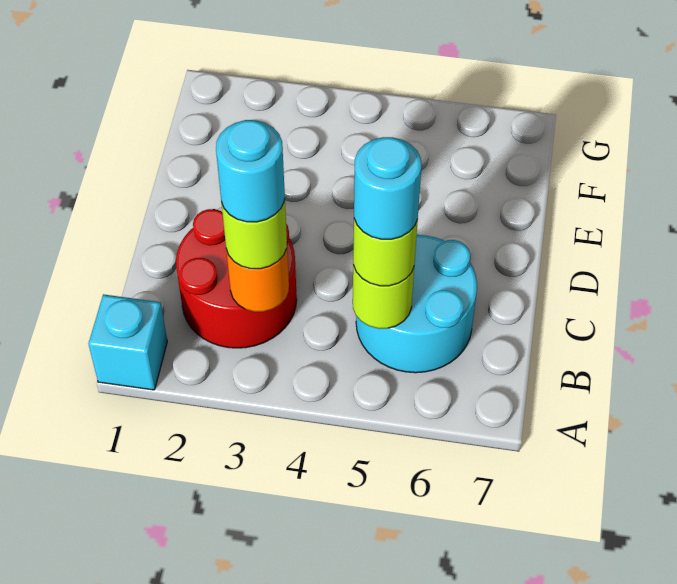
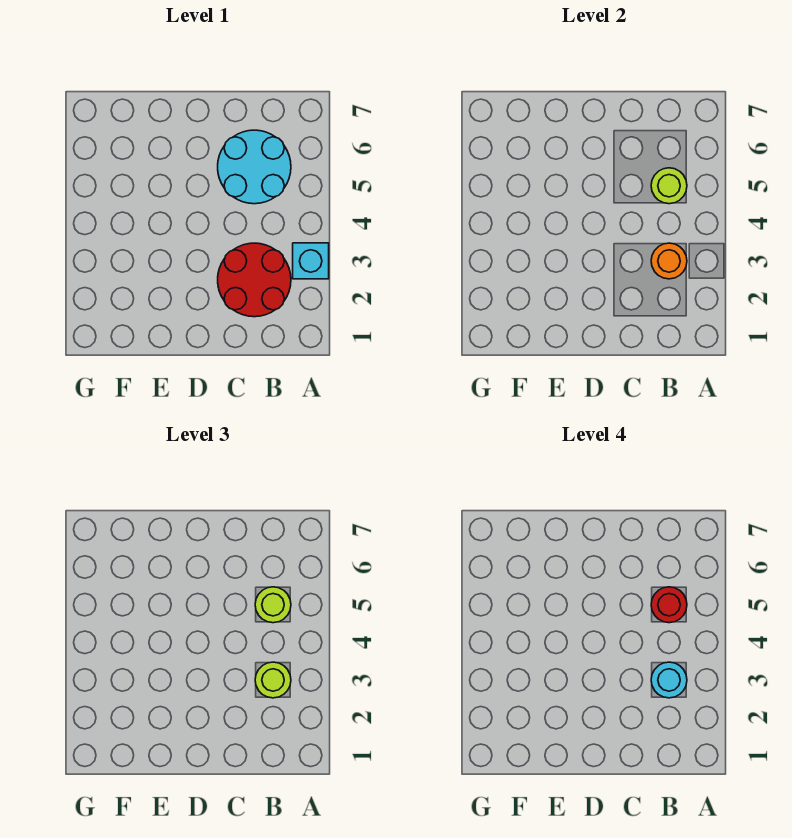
cyan 1x1 brick [89,294,167,390] -> cyan 1x1 brick moved to [293,243,329,279]
cyan 1x1 round brick [354,137,421,239] -> red 1x1 round brick [651,587,687,623]

